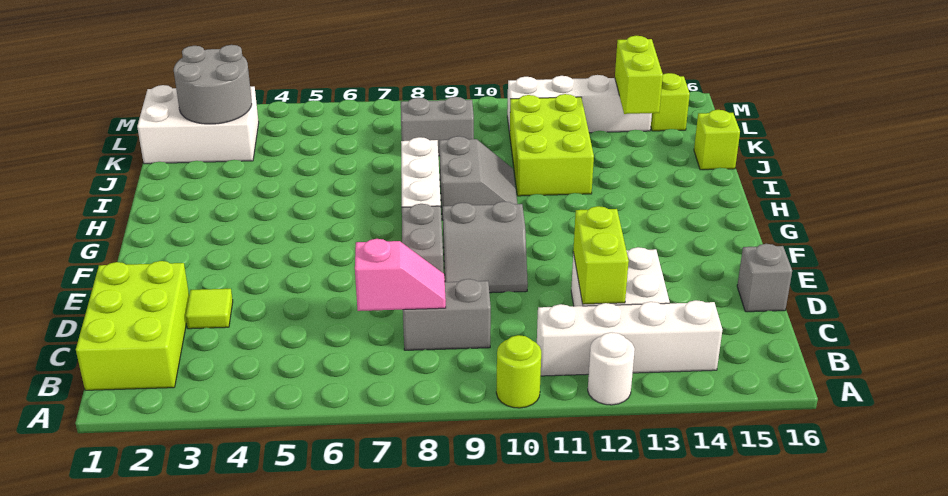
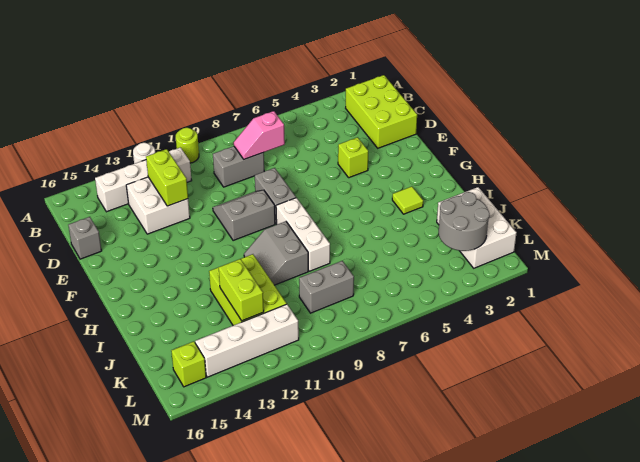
lime 1x1 tile [186,289,233,329] -> lime 1x1 tile moved to [392,186,423,214]
lime 1x1 brick [694,110,740,170] -> lime 1x1 brick moved to [338,137,368,178]
white 2x3 brick [137,85,259,164] -> white 2x3 brick turned to [437,187,516,268]
lime 1x2 brick [615,36,663,114] -> lime 1x2 brick moved to [219,259,264,321]

